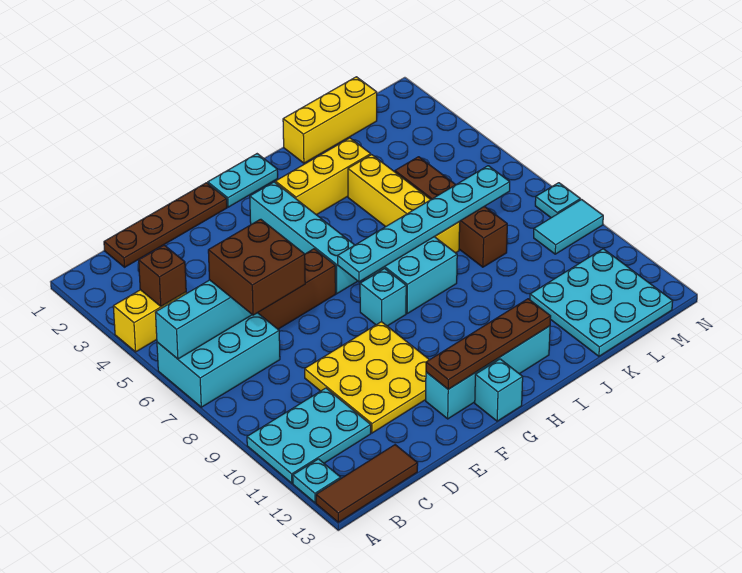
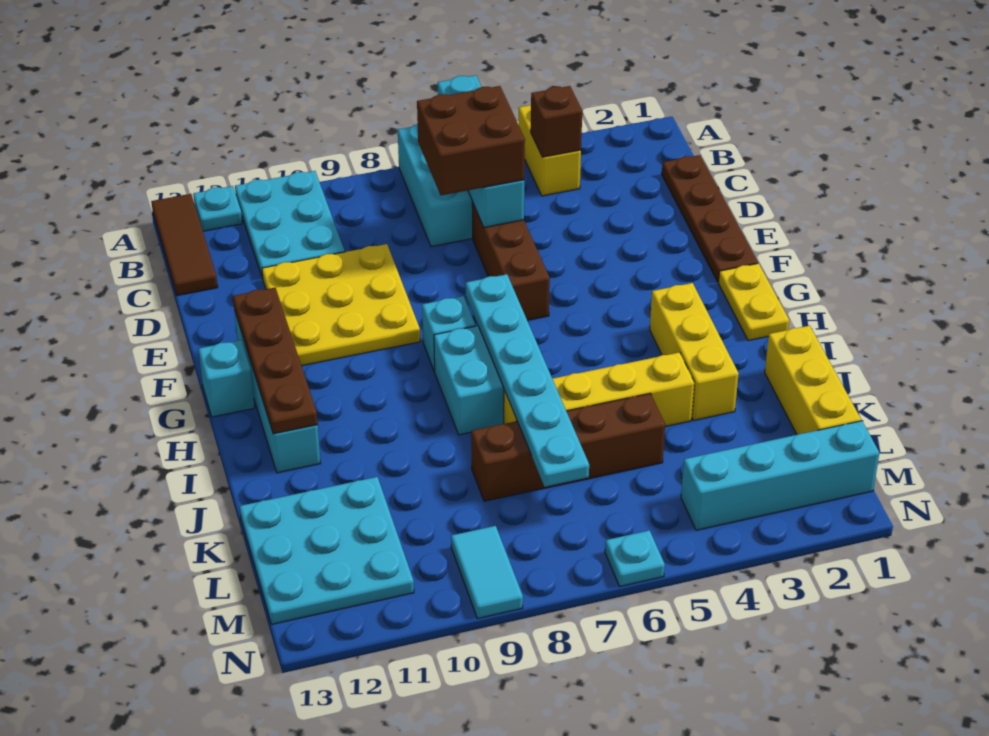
cyan 1x2 plate [208,154,278,207] -> yellow 1x2 plate [718,263,789,341]
cyan 1x4 brick [250,182,357,294] -> cyan 1x4 brick moved to [681,421,879,530]
cyan 1x1 plate [535,183,580,218] -> cyan 1x1 plate moved to [605,530,665,586]

